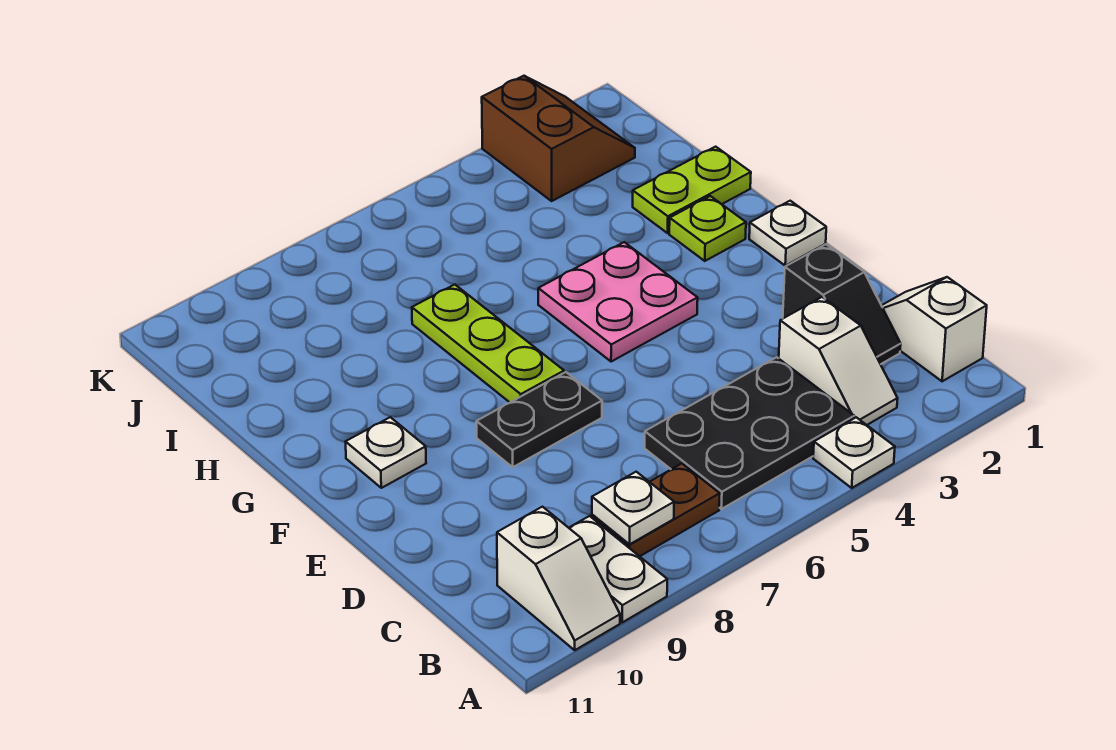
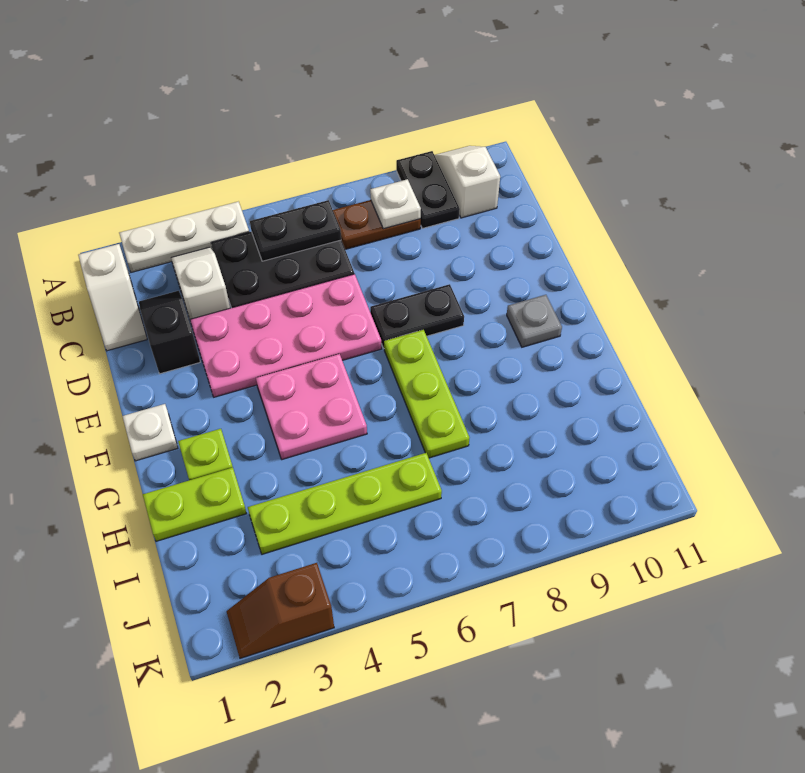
white 1x1 plate [813,417,895,488] -> white 1x3 plate [119,202,249,272]
white 1x2 plate [569,516,667,622] -> black 1x2 plate [396,151,460,228]
none -> black 1x2 plate [250,200,341,261]
none -> pink 2x4 plate [190,274,382,397]
white 1x1 plate [346,417,426,488] -> grey 1x1 plate [507,295,562,347]
none -> lime 1x4 plate [248,453,442,554]
brown 2x2 slope [482,76,635,201] -> brown 1x2 slope [227,563,334,658]

